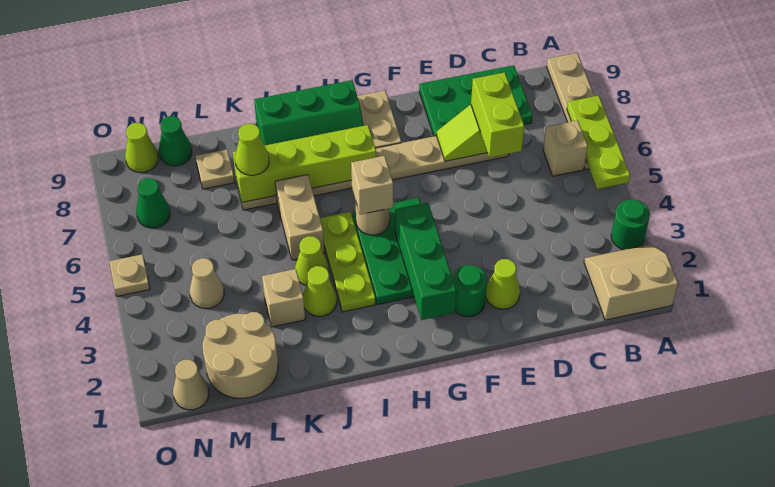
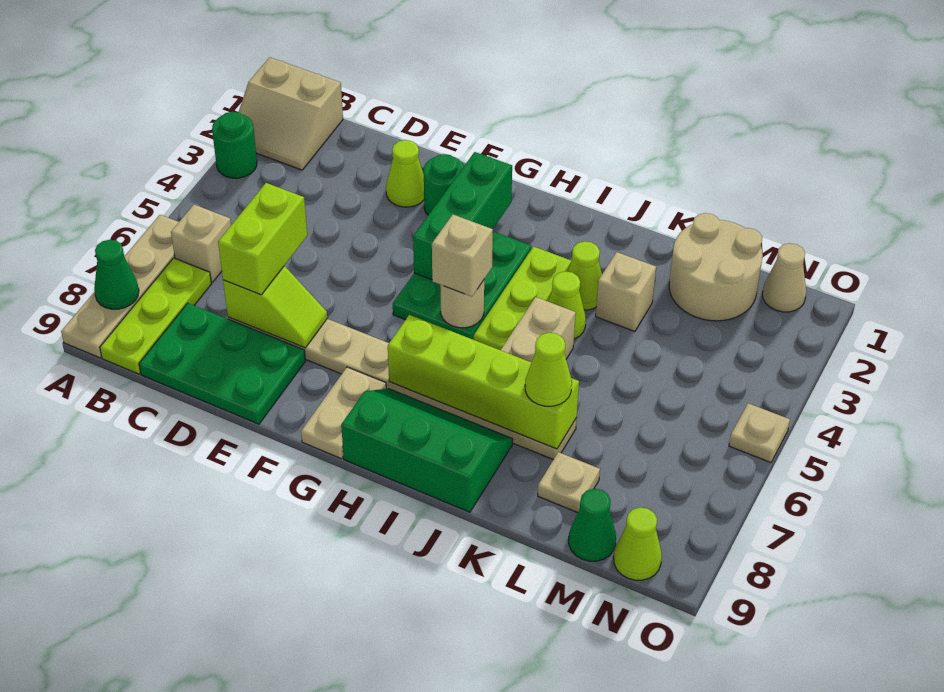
lime 1x3 plate [567,96,630,189] -> lime 1x3 plate moved to [100,258,211,374]
tan 1x1 cone [190,258,224,309] -> none
green 1x1 cone [136,178,170,228] -> green 1x1 cone moved to [94,240,139,309]

